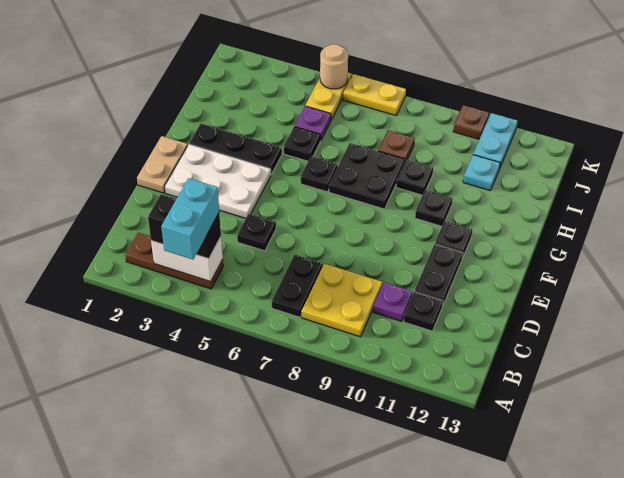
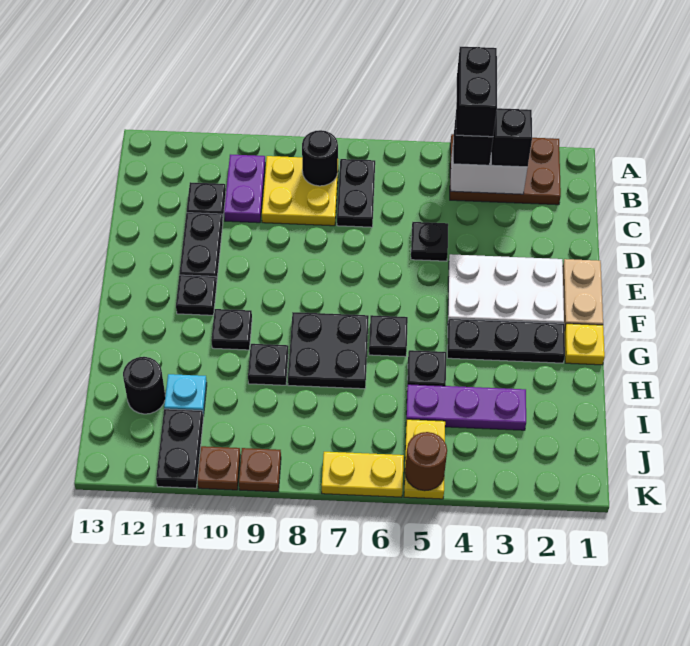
cyan 1x2 brick [161,178,219,259] -> black 1x2 brick [456,47,497,137]
brown 1x3 plate [125,233,223,289] -> brown 2x3 plate [450,134,561,205]
none -> black 1x1 round brick [302,130,338,186]
purple 1x1 plate [373,282,413,321] -> purple 1x2 plate [224,154,265,223]
none -> yellow 1x1 plate [564,324,605,365]
purple 1x1 plate [295,106,331,141] -> purple 1x3 plate [406,384,526,430]
brown 1x1 plate [378,130,415,161] -> brown 1x1 plate moved to [239,448,281,492]
none -> black 1x1 round brick [123,357,165,414]
cyan 1x2 plate [473,113,518,167] -> black 1x2 plate [156,409,203,488]
tan 1x1 round brick [320,44,348,89] -> brown 1x1 round brick [405,432,447,491]

